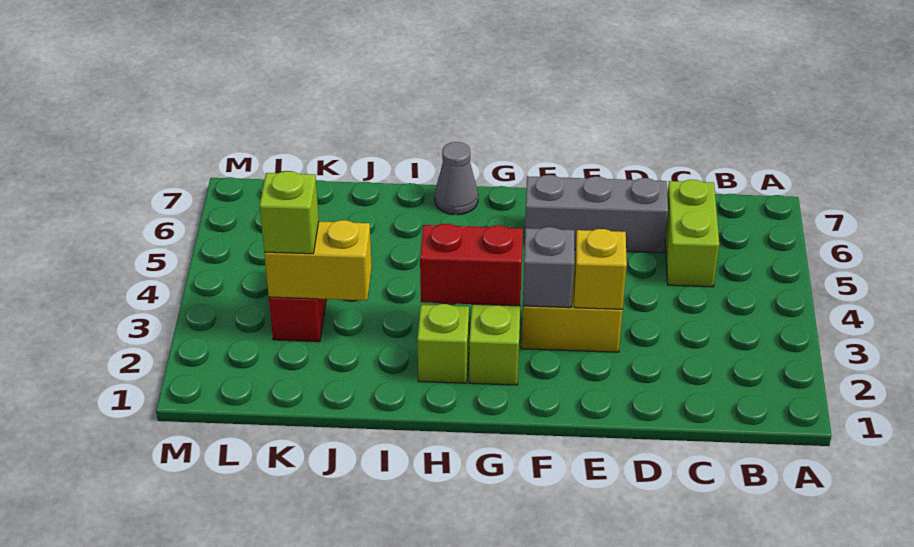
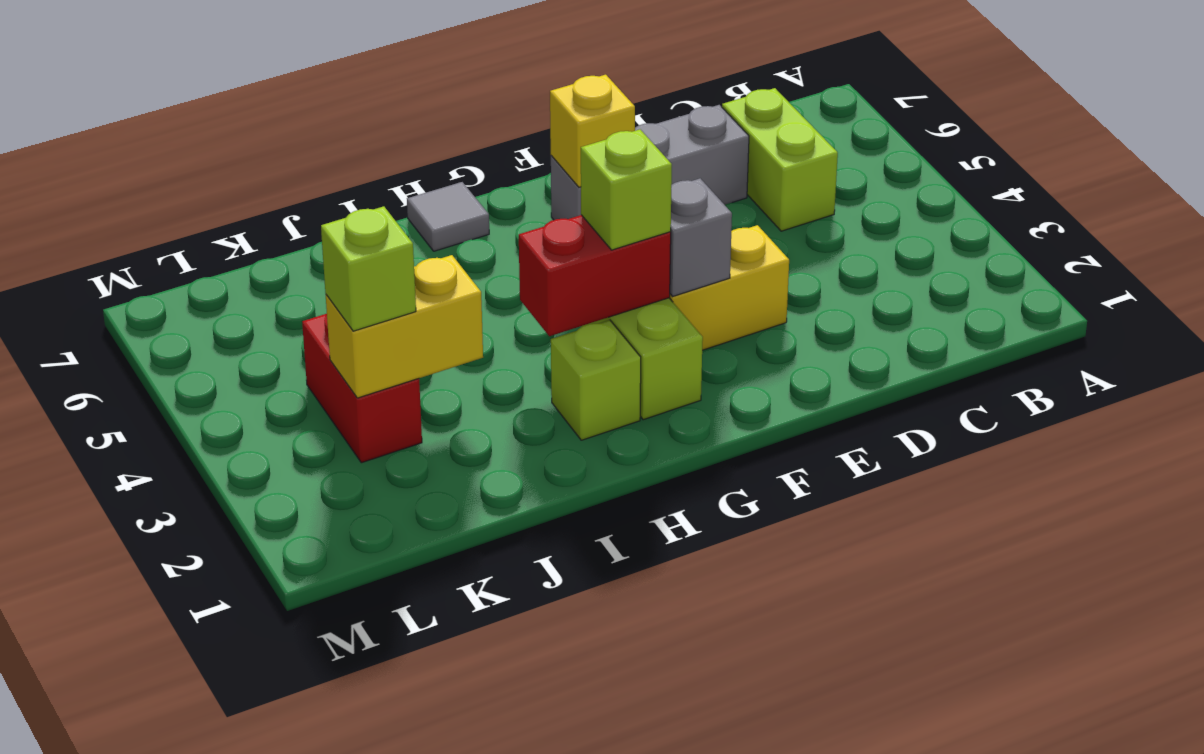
yellow 1x1 brick [574,229,627,309] -> yellow 1x1 brick moved to [550,75,635,187]
none -> lime 1x1 brick [581,129,672,250]
grey 1x1 cone [435,142,478,215] -> grey 1x1 tile [407,182,489,251]

